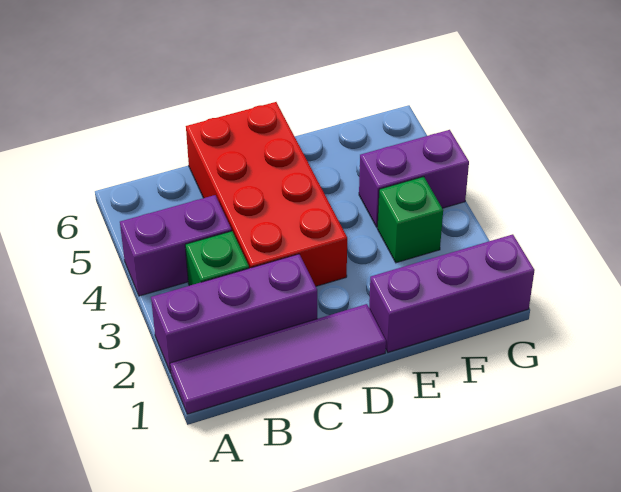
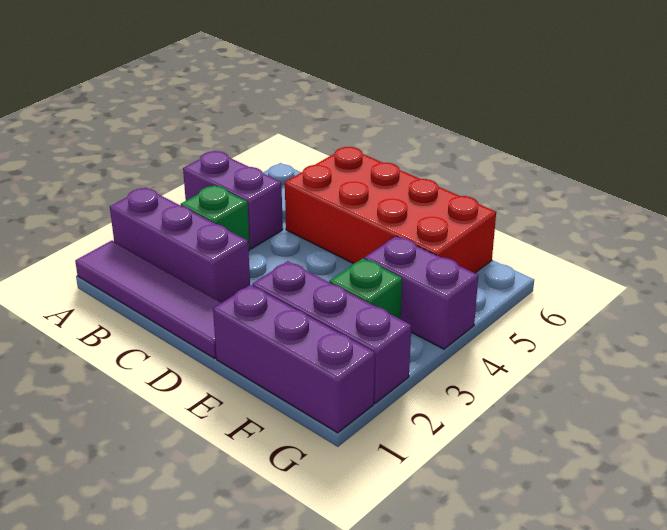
red 2x4 brick [186,102,347,286] -> red 2x4 brick turned to [285,147,496,273]
none -> purple 1x3 brick [252,261,411,403]

